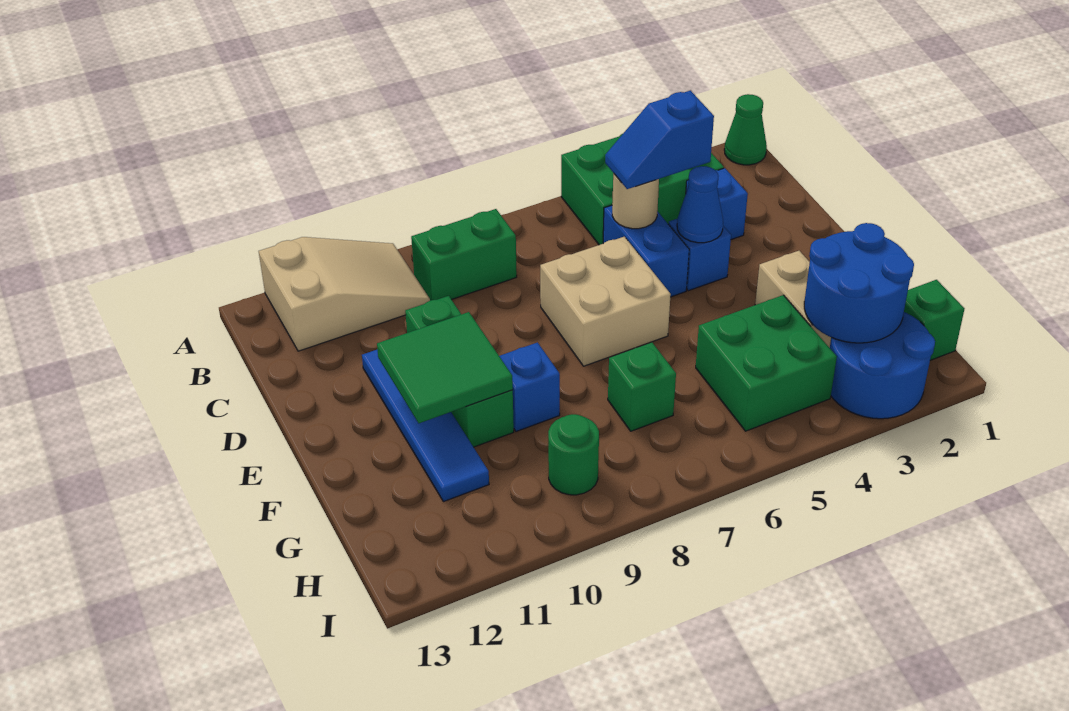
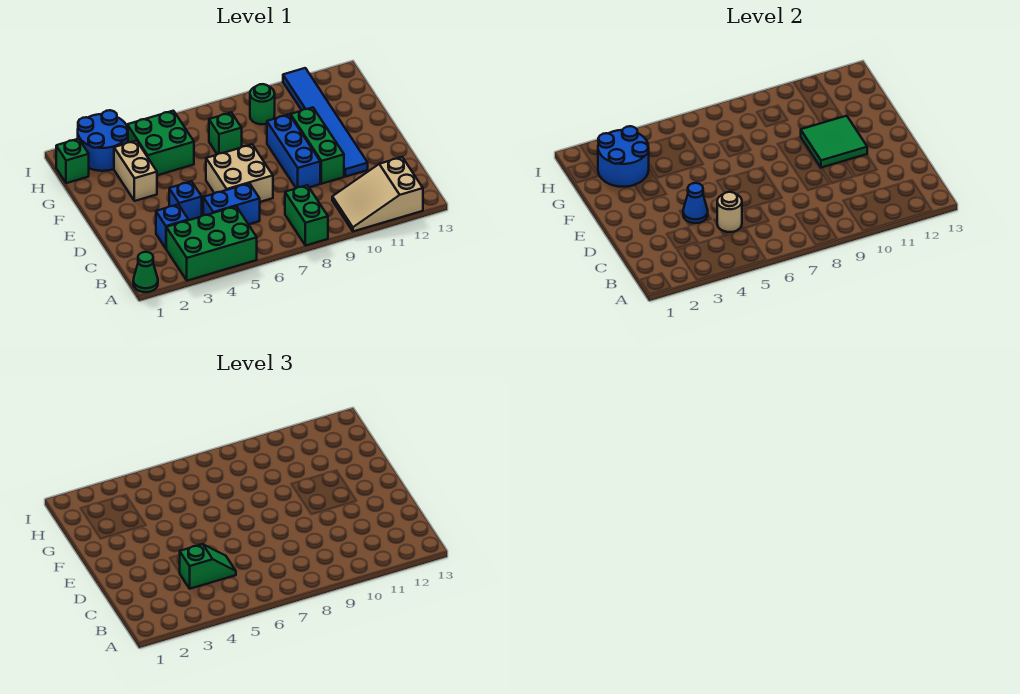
green 1x2 brick [411,209,517,301] -> green 1x2 brick turned to [285,185,328,246]
blue 1x2 slope [605,91,714,189] -> green 1x2 slope [179,544,236,589]
blue 1x2 brick [603,205,689,297] -> blue 1x2 brick turned to [203,183,260,224]
blue 1x4 tile [362,350,489,502] -> blue 1x6 tile [283,68,368,177]
blue 1x1 brick [499,342,560,432] -> blue 1x3 brick [267,115,320,188]

